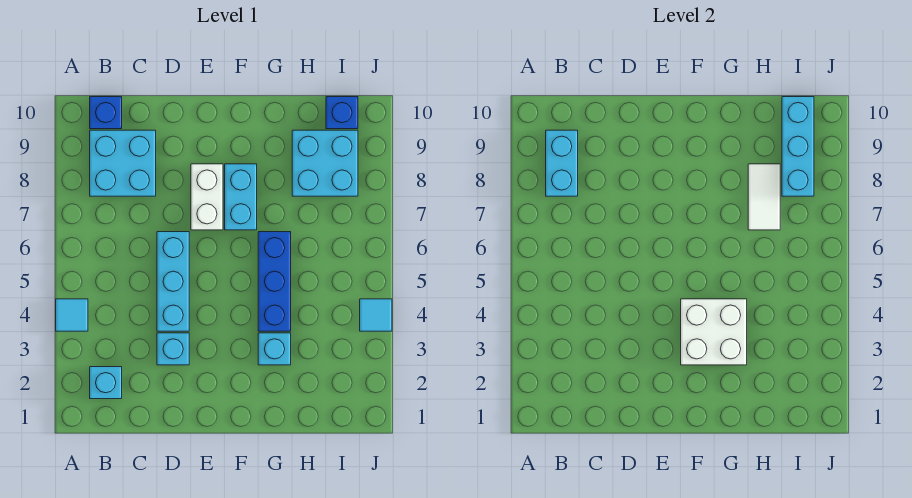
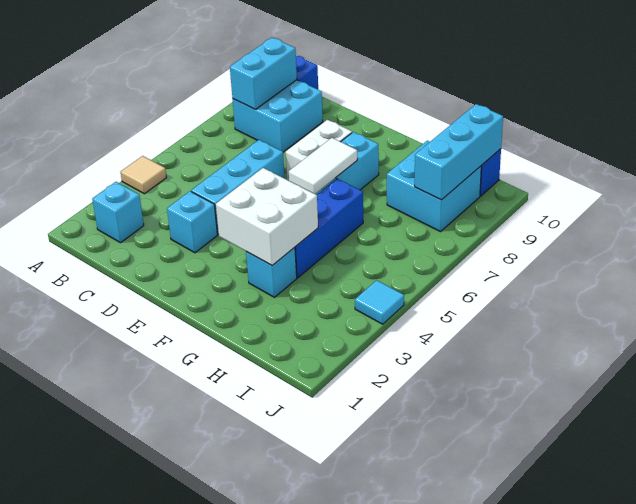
cyan 1x1 tile [56,299,88,331] -> tan 1x1 tile [121,156,167,194]
white 1x2 tile [748,164,780,230] -> white 1x2 tile moved to [289,138,357,194]

